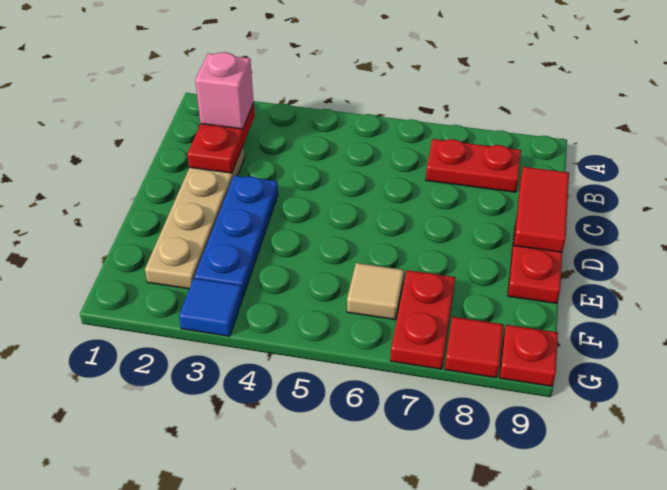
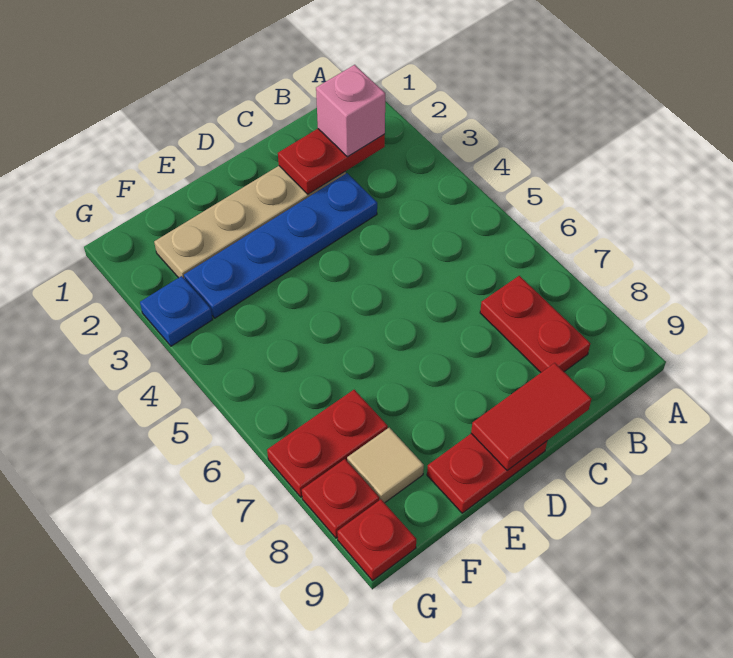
blue 1x3 plate [194,176,278,296] -> blue 1x4 plate [184,173,377,318]
tan 1x1 tile [347,263,404,320] -> tan 1x1 tile moved to [347,428,424,503]
blue 1x1 tile [179,278,243,336] -> blue 1x1 plate [140,276,213,346]
red 1x1 tile [445,317,503,378] -> red 1x1 plate [302,459,379,538]

